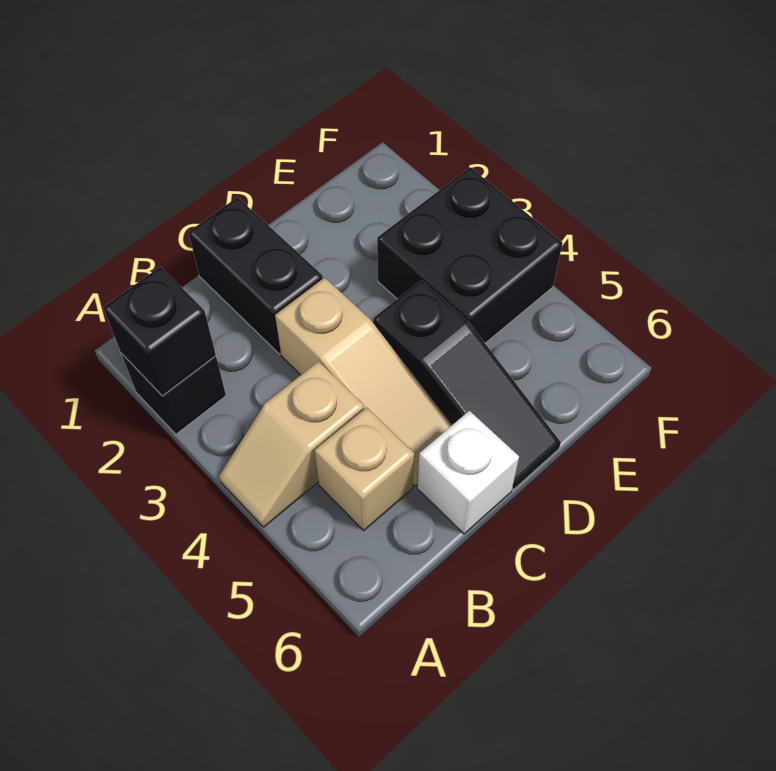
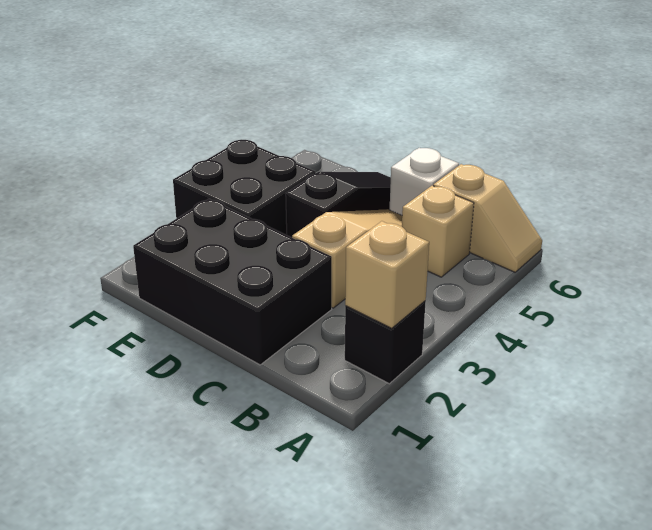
black 1x1 brick [103,267,216,396] -> tan 1x1 brick [345,221,429,328]
tan 1x2 slope [219,361,364,527] -> tan 1x2 slope moved to [433,164,542,272]
black 1x2 brick [188,197,323,354] -> black 2x3 brick [133,199,332,365]

